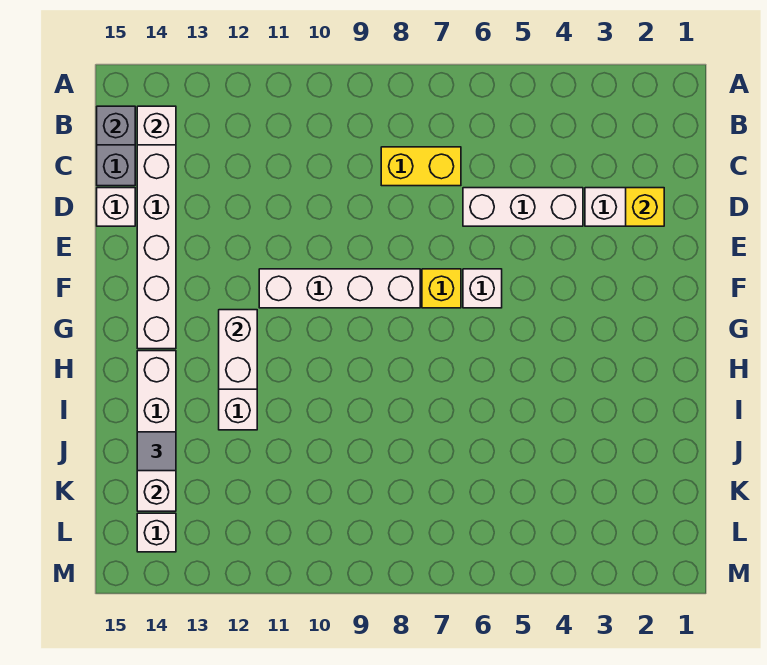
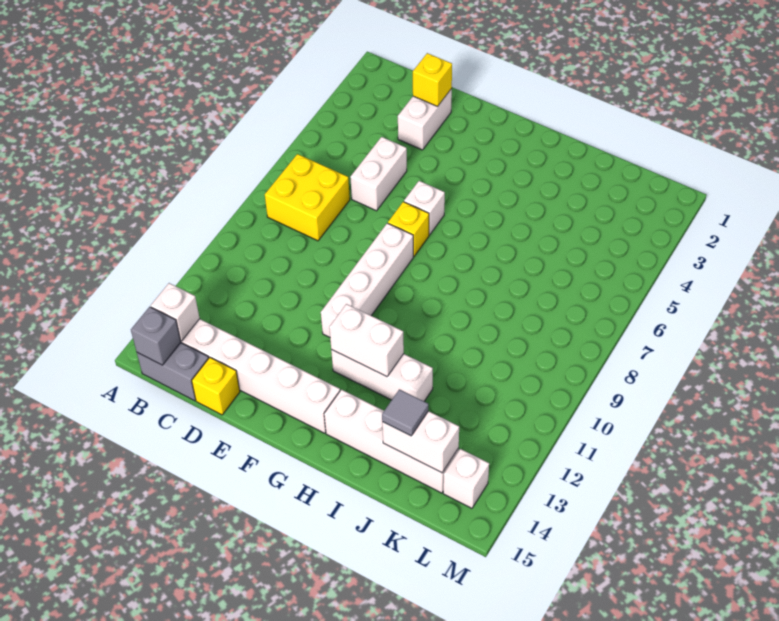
yellow 1x2 brick [381,147,461,186] -> yellow 2x2 brick [265,154,350,241]
white 1x3 brick [463,188,583,226] -> white 1x2 brick [350,137,407,211]
white 1x1 brick [97,188,135,226] -> yellow 1x1 brick [192,357,240,415]

